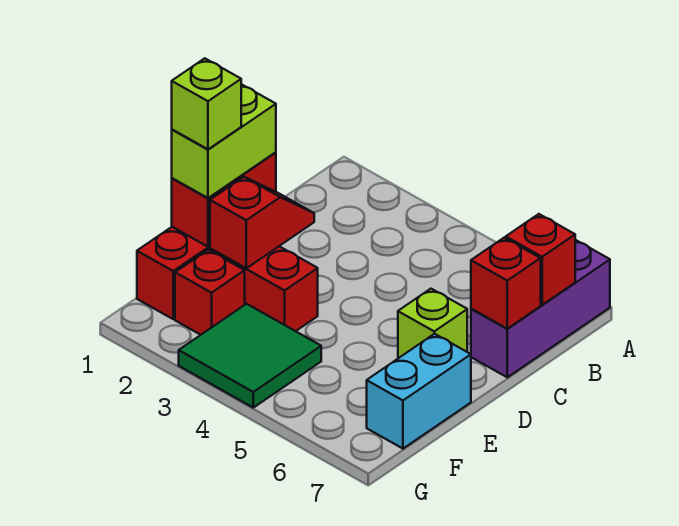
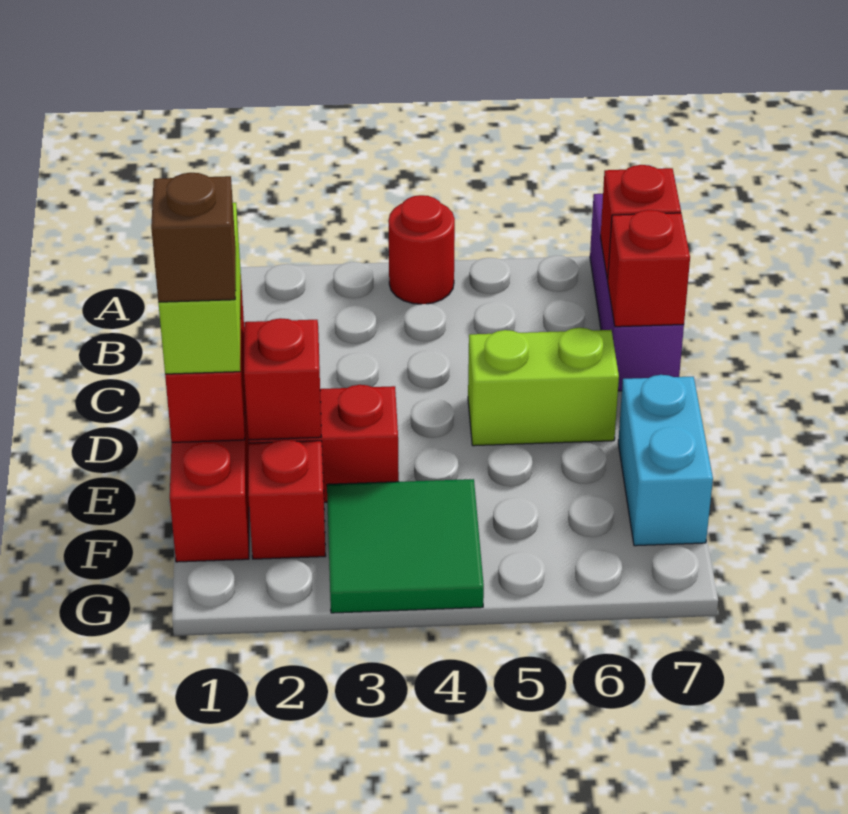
none -> red 1x1 round brick [388,195,455,304]
lime 1x1 brick [398,289,467,358] -> lime 1x2 brick [468,328,619,446]
lime 1x1 brick [172,58,241,149] -> brown 1x1 brick [151,173,236,302]

